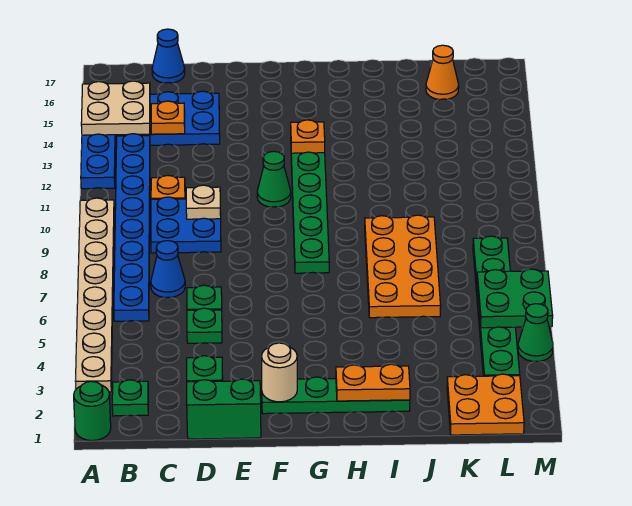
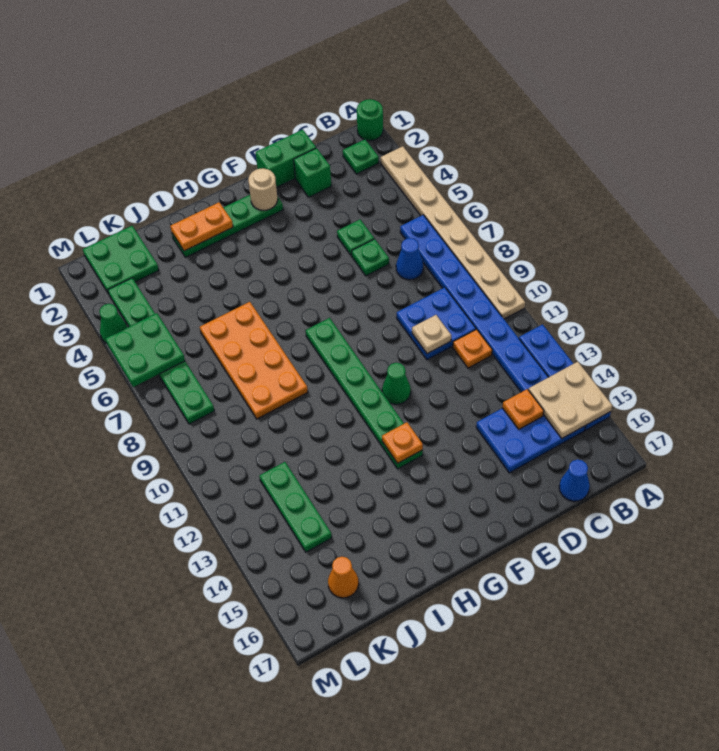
orange 2x2 plate [447,374,524,435] -> green 2x2 plate [83,226,159,294]
none -> green 1x3 plate [259,462,332,552]

